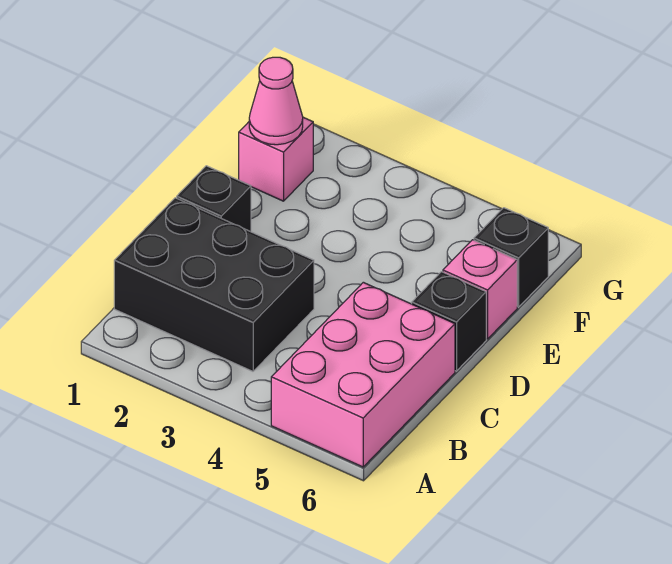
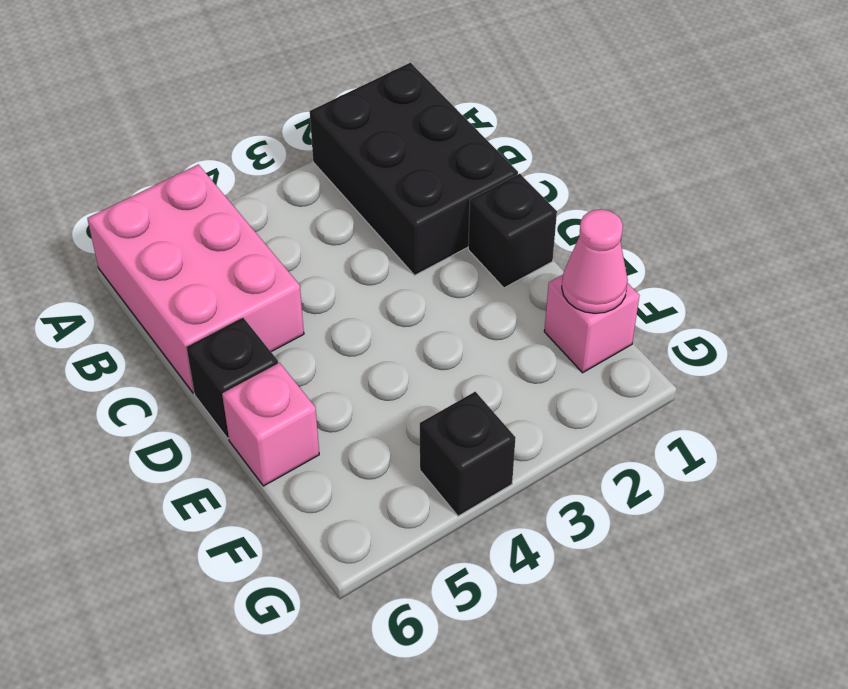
black 2x3 brick [114,198,314,371] -> black 2x3 brick turned to [310,63,518,275]
black 1x1 brick [474,208,548,307] -> black 1x1 brick moved to [420,392,516,516]

